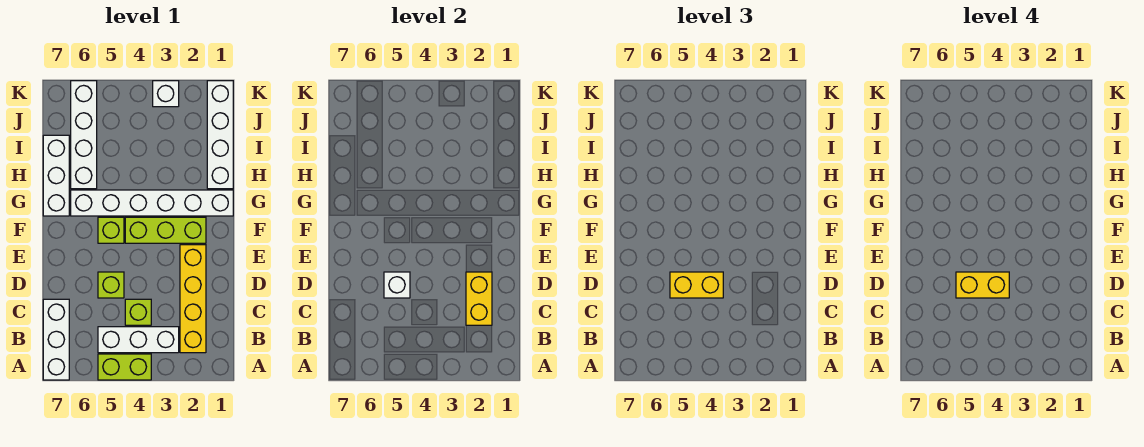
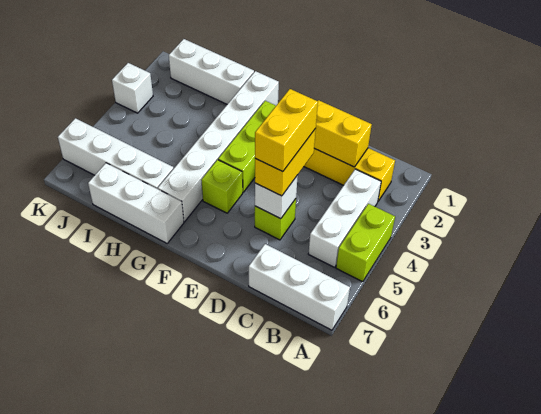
lime 1x1 brick [125,299,151,325] -> none
white 1x4 brick [207,81,233,189] -> white 1x3 brick [169,39,254,104]

